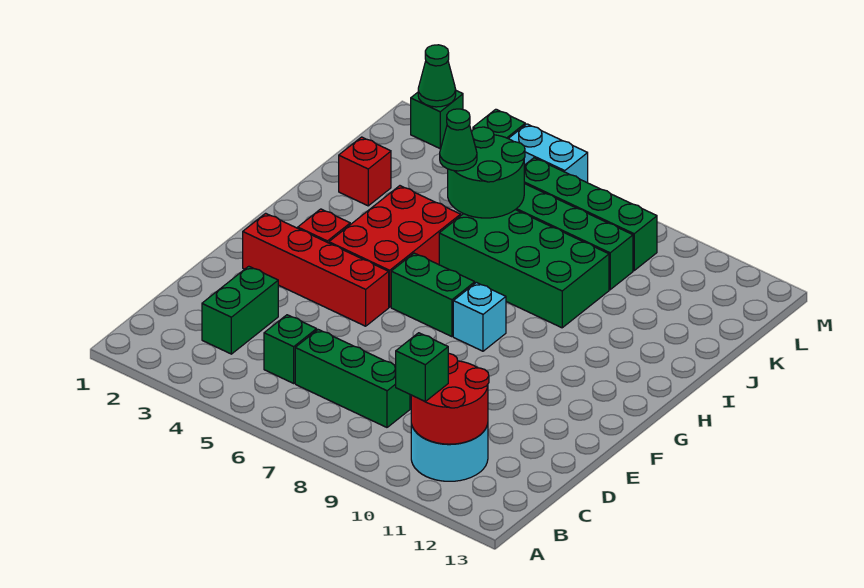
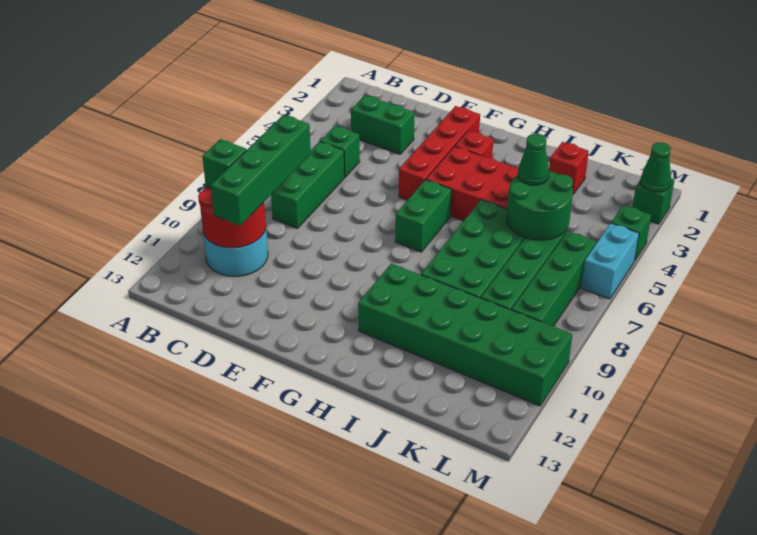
none -> green 1x4 brick [211,115,311,226]
cyan 1x1 brick [453,283,506,351] -> none
none -> green 2x6 brick [358,263,572,406]

